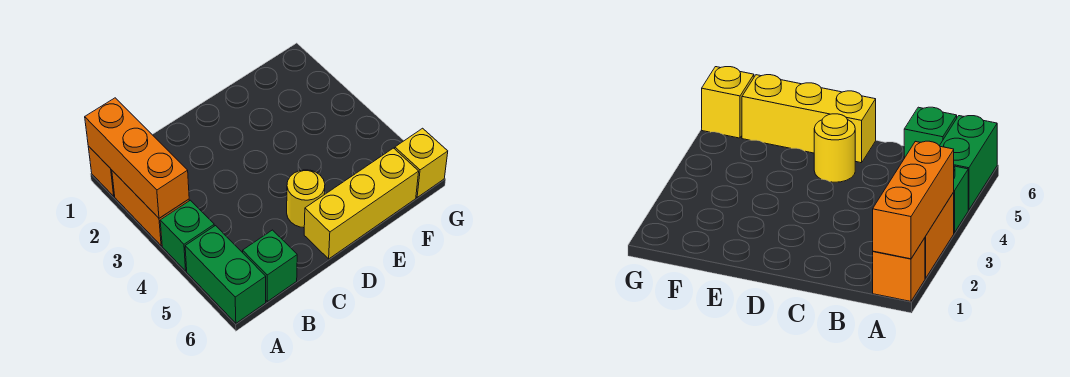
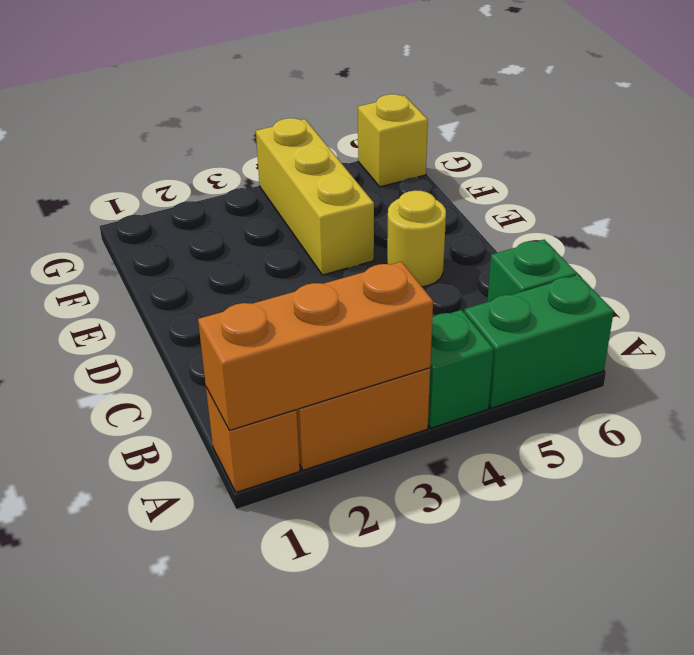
yellow 1x3 brick [304,148,419,259] -> yellow 1x3 brick moved to [256,118,374,275]

